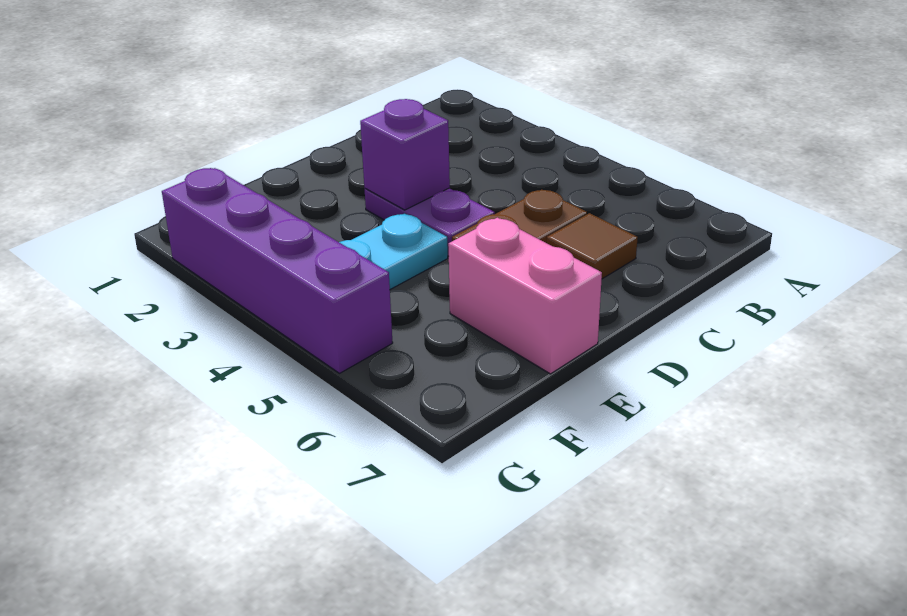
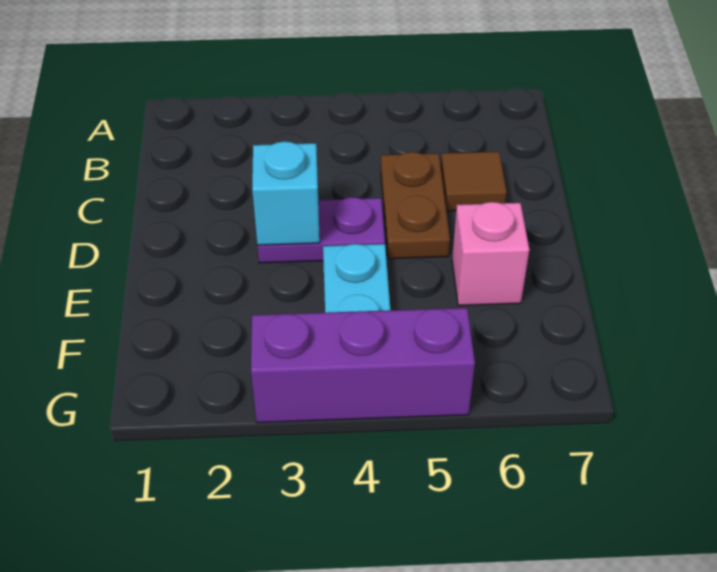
purple 1x1 brick [360,99,450,210] -> cyan 1x1 brick [252,141,320,245]
pink 1x2 brick [448,218,602,374] -> pink 1x1 brick [452,202,529,306]
purple 1x4 brick [162,168,393,373] -> purple 1x3 brick [251,308,475,423]

